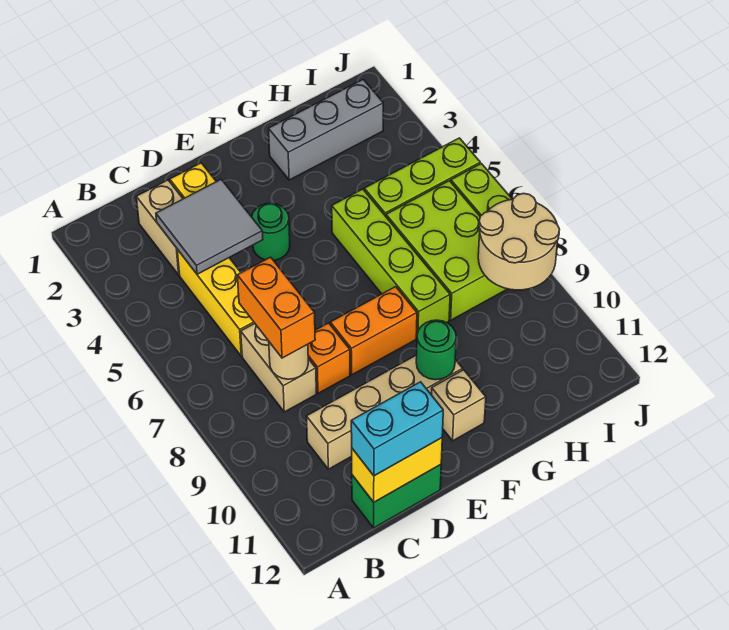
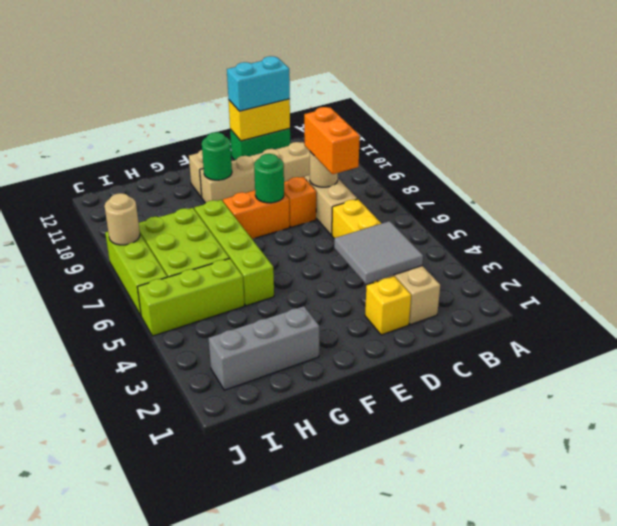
green 1x1 round brick [252,203,290,260] -> green 1x1 round brick moved to [254,154,284,203]
tan 2x2 round brick [478,193,560,290] -> tan 1x1 round brick [105,193,140,245]

